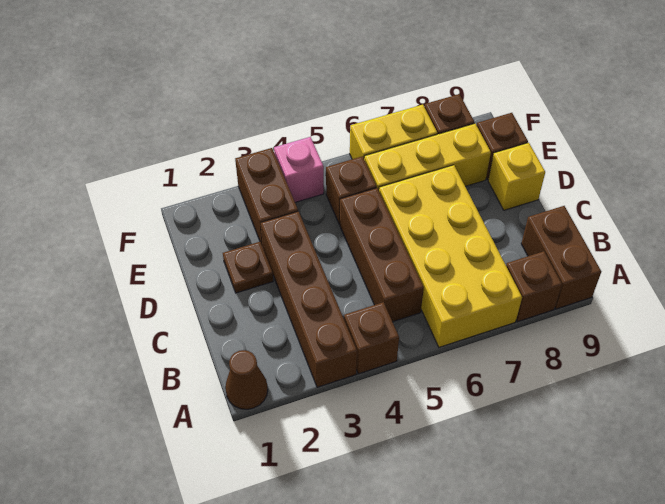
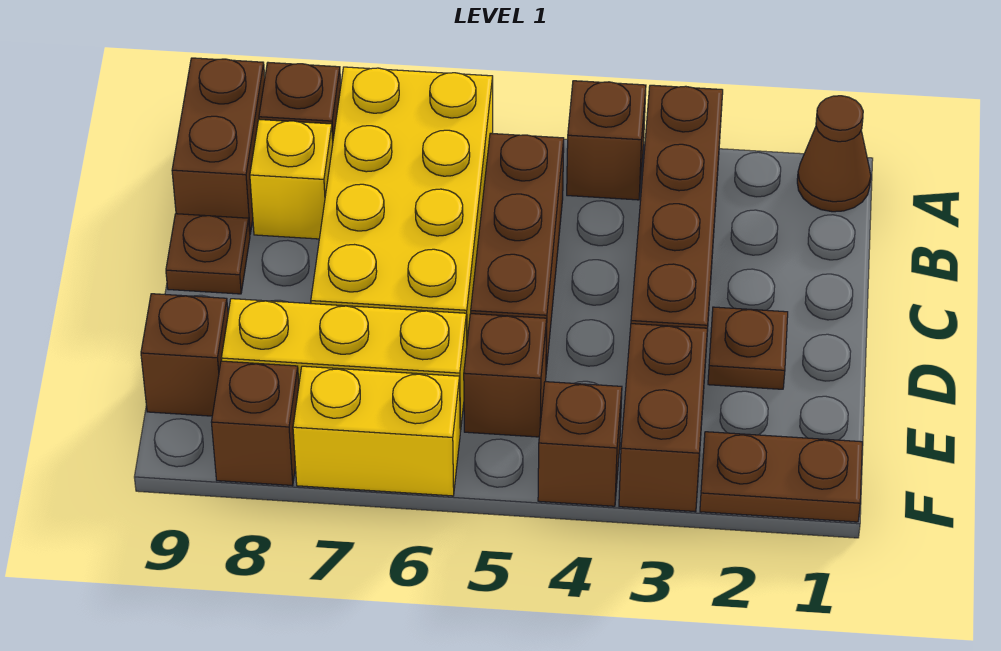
none -> brown 1x1 plate [166,214,250,294]
yellow 1x1 brick [488,143,545,210] -> yellow 1x1 brick moved to [250,120,333,239]
none -> brown 1x2 plate [700,432,862,522]
pink 1x1 brick [274,137,324,202] -> brown 1x1 brick [538,382,622,506]

